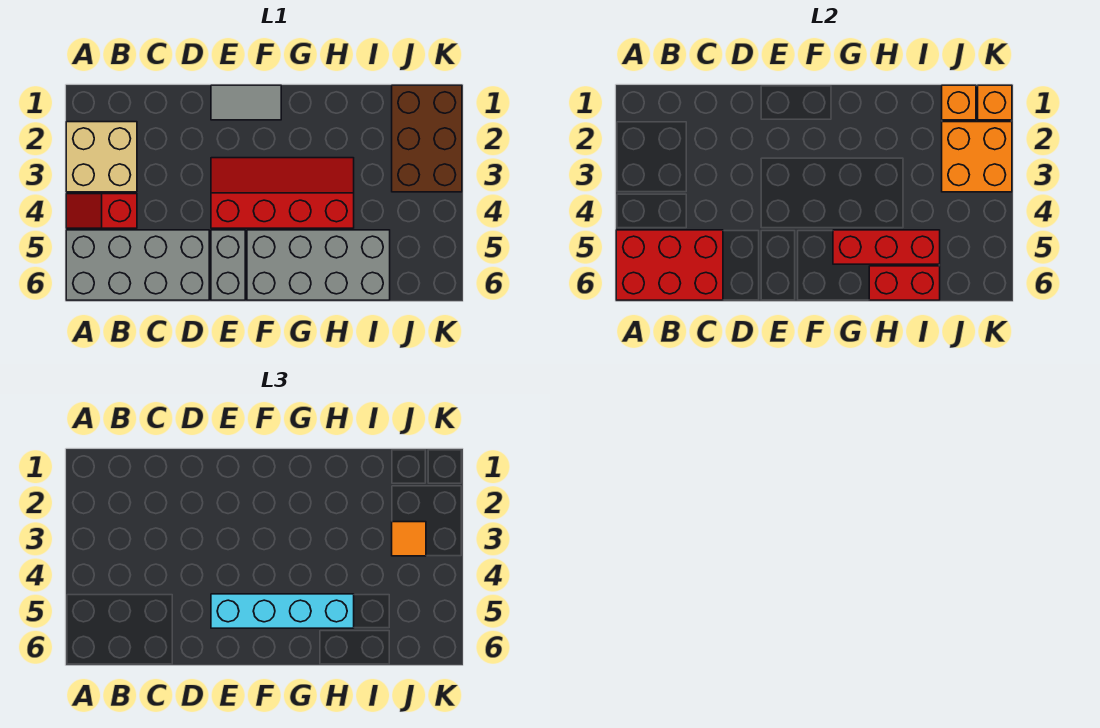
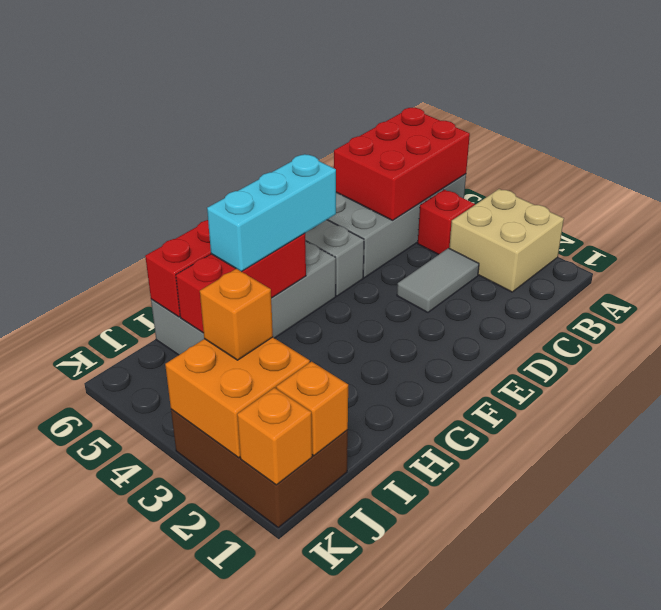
grey 1x2 tile [211,85,281,120] -> grey 1x2 tile moved to [397,248,479,313]
red 2x4 slope [211,158,354,228] -> none
cyan 1x4 brick [211,594,354,628] -> cyan 1x3 brick [207,154,336,272]
orange 1x1 tile [392,522,426,556] -> orange 1x1 brick [200,269,273,360]

